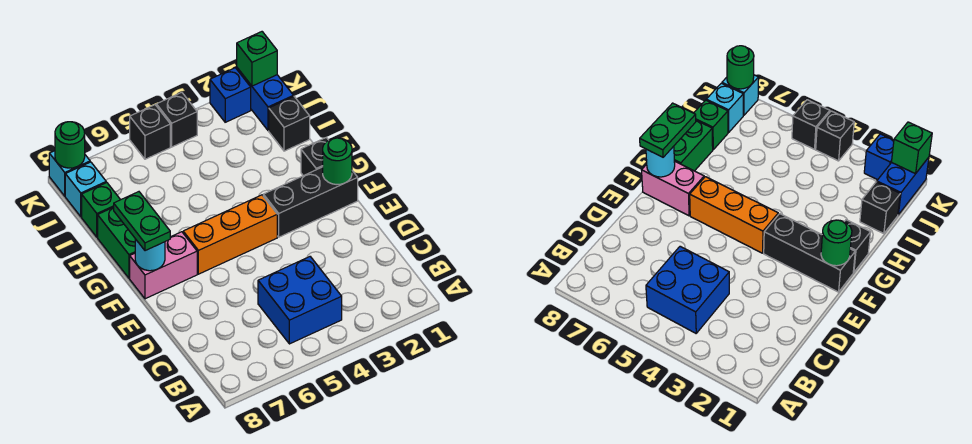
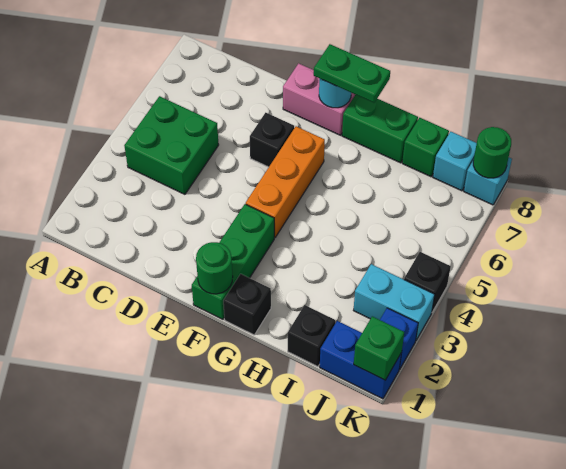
blue 2x2 brick [258,257,342,344] -> green 2x2 brick [124,96,219,194]
black 1x3 brick [263,167,358,237] -> green 1x3 brick [192,204,274,319]
pink 1x2 brick [130,232,197,299] -> pink 1x2 brick turned to [283,63,355,135]
none -> cyan 1x2 brick [353,264,435,340]
black 1x1 brick [130,105,170,159] -> black 1x1 brick moved to [250,113,294,167]

